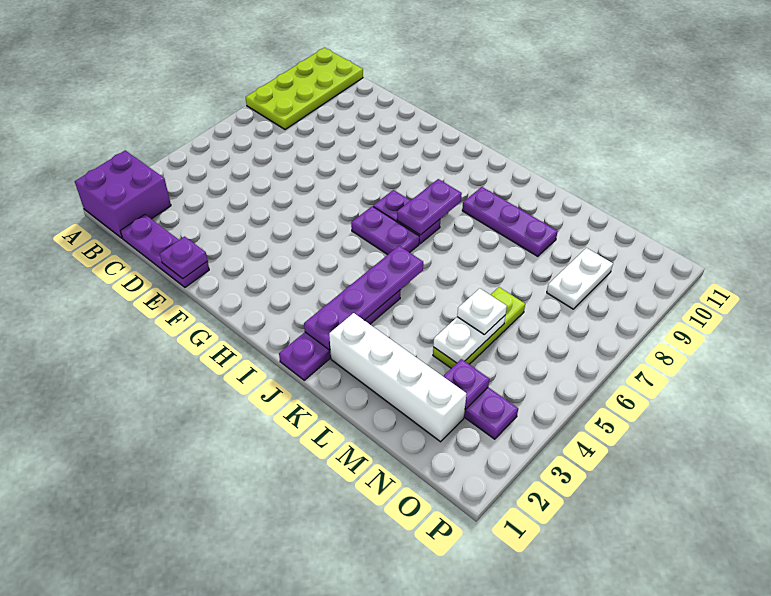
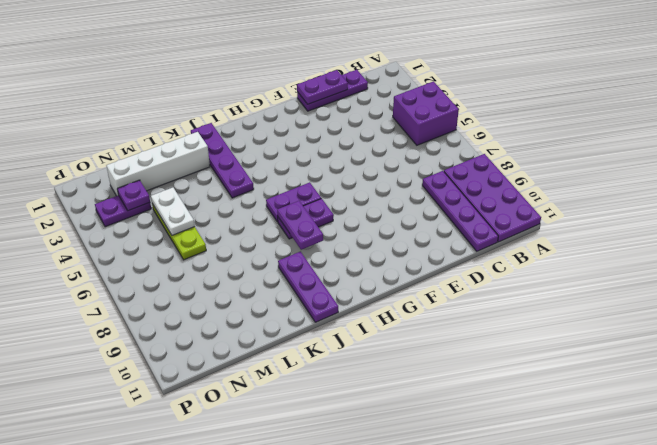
purple 2x2 brick [75,150,171,238] -> purple 2x2 brick moved to [393,81,459,145]
lime 2x4 plate [246,48,363,130] -> purple 2x4 plate [444,154,541,242]
purple 1x1 plate [160,237,207,279] -> purple 1x2 plate [297,70,348,104]
purple 1x4 plate [304,246,423,350] -> purple 1x4 plate moved to [422,171,498,251]
purple 1x3 plate [462,187,558,256] -> purple 1x3 plate turned to [278,252,338,322]
white 1x1 plate [457,288,507,335] -> none
white 1x2 plate [547,248,613,309] -> none

